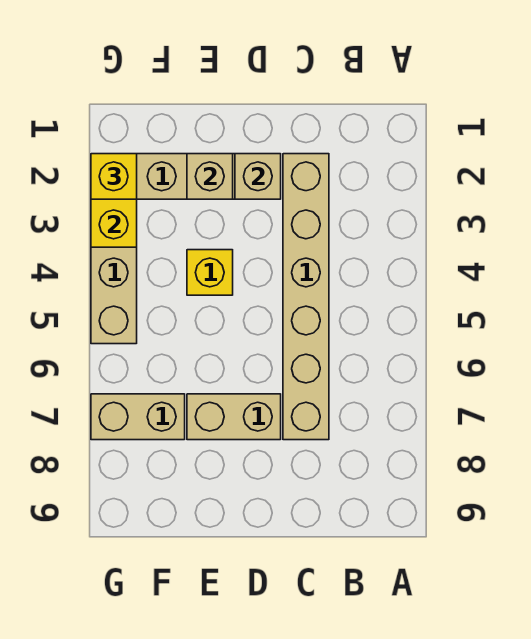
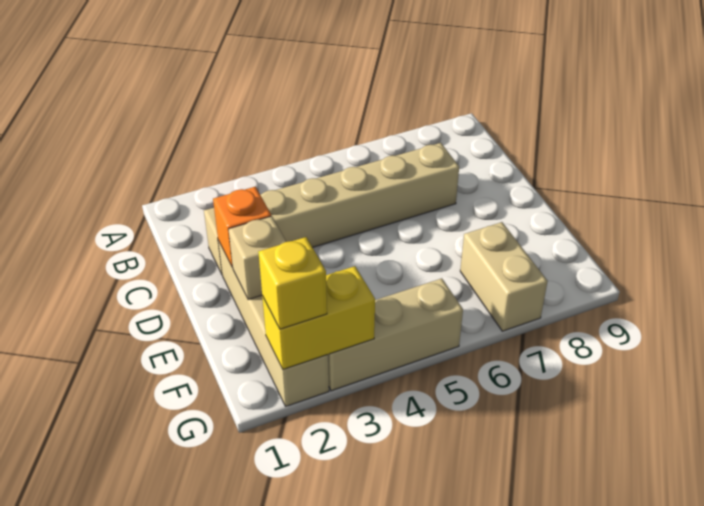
tan 1x1 brick [235,154,281,199] -> orange 1x1 brick [213,187,271,267]
tan 1x2 brick [187,394,281,440] -> none
yellow 1x1 brick [187,250,233,295] -> none

